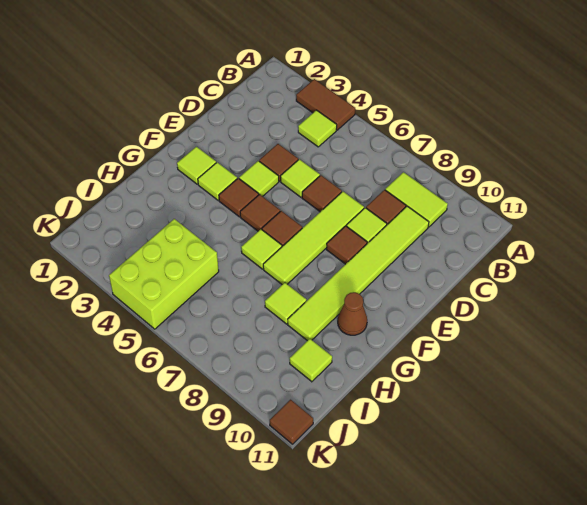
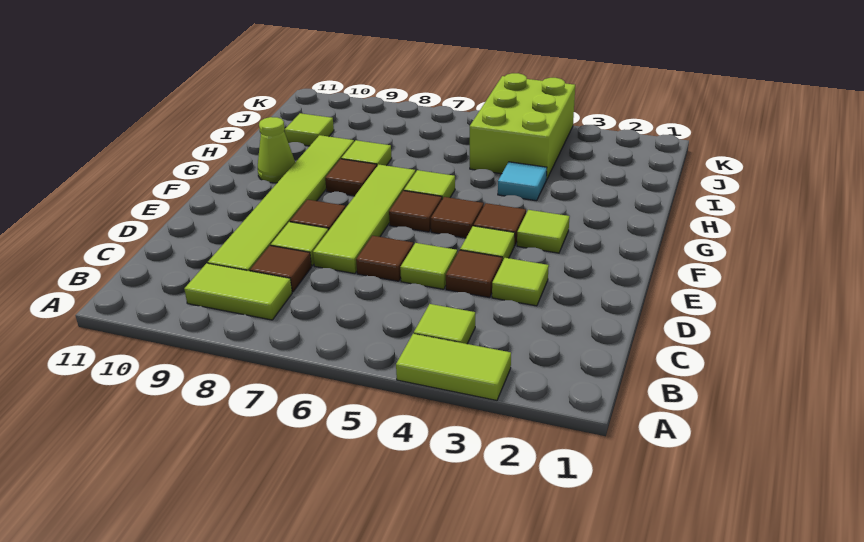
brown 1x2 tile [296,79,355,130] -> lime 1x2 tile [396,334,511,400]
lime 1x1 tile [177,147,216,184] -> lime 1x1 tile moved to [492,258,549,306]
brown 1x1 cone [338,292,367,335] -> lime 1x1 cone [258,117,295,183]
none -> cyan 1x1 tile [498,162,547,201]
brown 1x1 tile [270,400,313,444] -> brown 1x1 tile moved to [325,159,377,196]

